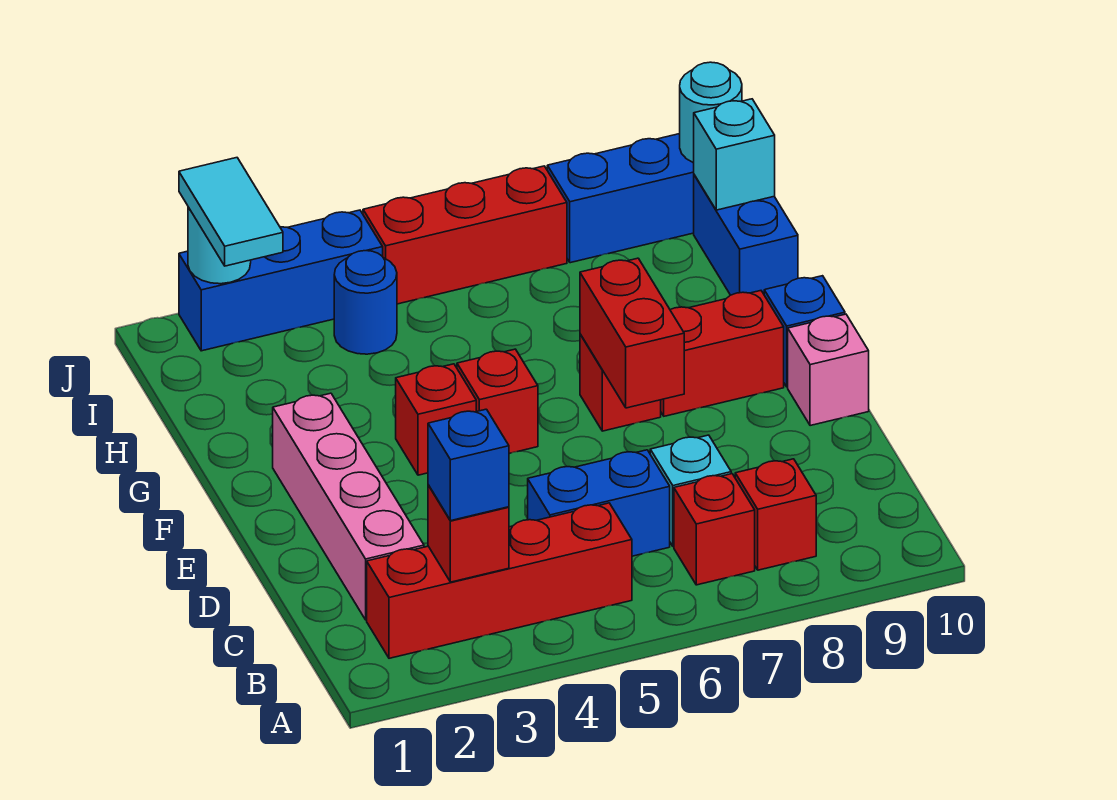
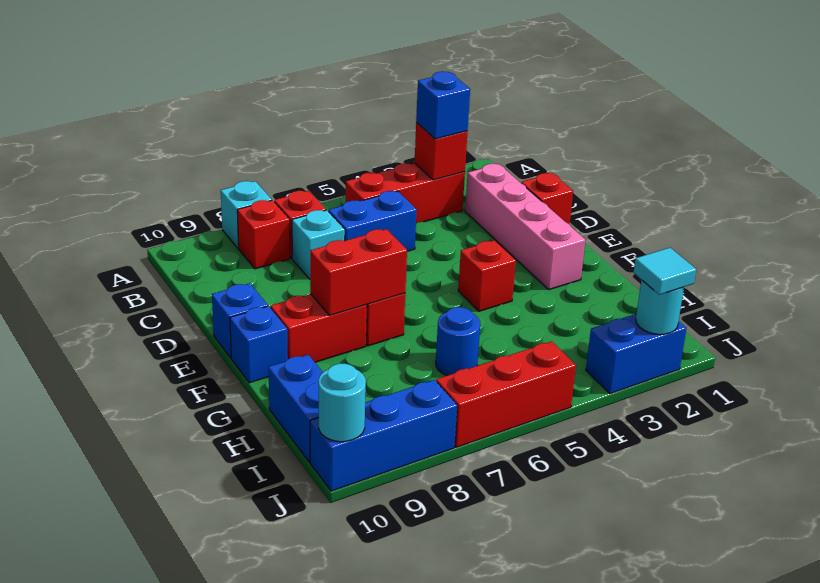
red 1x4 brick [367,503,632,658] -> red 1x3 brick [346,163,465,223]
red 1x2 brick [580,258,684,408] -> red 1x2 brick turned to [310,229,407,315]
pink 1x1 brick [788,314,869,426] -> blue 1x1 brick [212,283,268,358]
red 1x1 brick [457,349,538,454] -> red 1x1 brick moved to [521,173,573,225]
cyan 1x2 tile [179,158,283,266] -> cyan 1x1 tile [634,248,696,295]
blue 1x1 round brick [334,251,397,354] -> blue 1x1 round brick moved to [436,307,480,375]
cyan 1x1 brick [694,99,775,210] -> cyan 1x1 brick moved to [221,181,272,248]
blue 1x3 brick [179,210,383,351] -> blue 1x2 brick [586,314,687,394]

